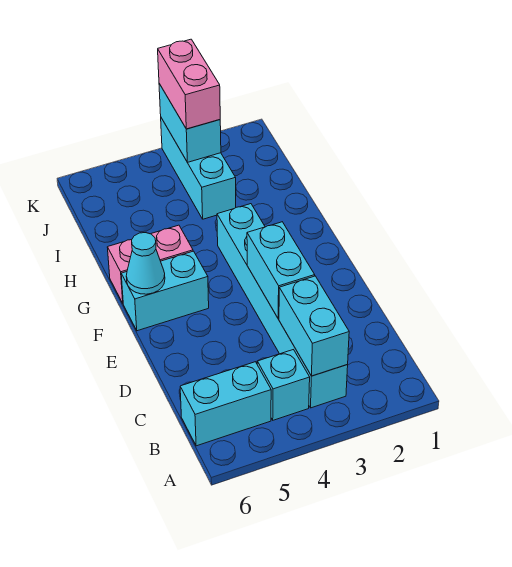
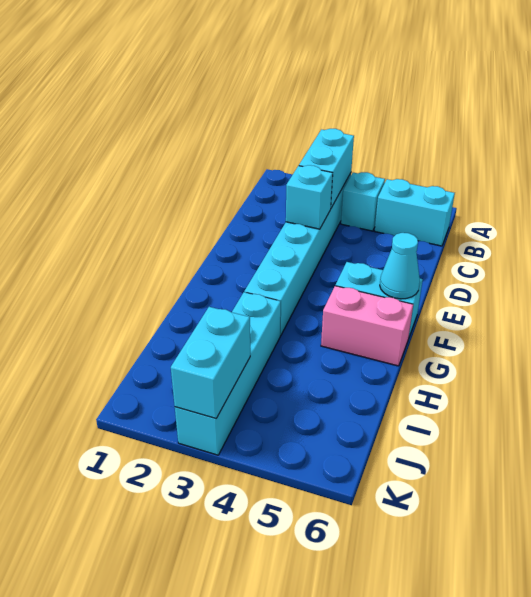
cyan 1x2 brick [247,222,315,319] -> cyan 1x1 brick [286,165,333,229]
cyan 1x3 brick [161,118,236,219] -> cyan 1x4 brick [175,292,281,455]
pink 1x2 brick [158,39,220,129] -> none

